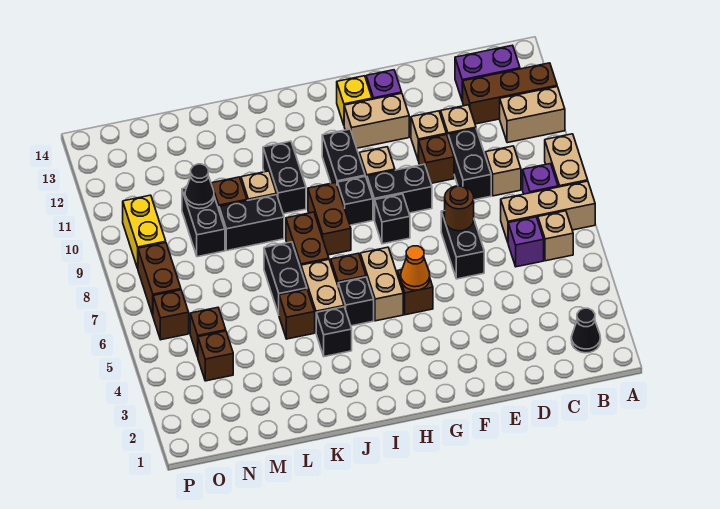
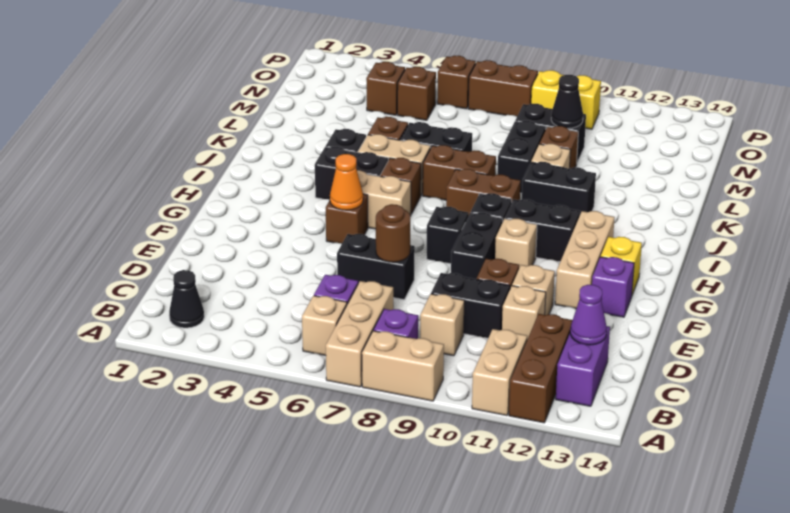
none -> purple 1x1 cone [570,285,607,345]
tan 1x2 brick [344,93,409,148] -> tan 1x3 brick [555,211,615,309]
black 1x1 brick [338,277,374,326] -> black 1x2 brick [315,147,388,199]

